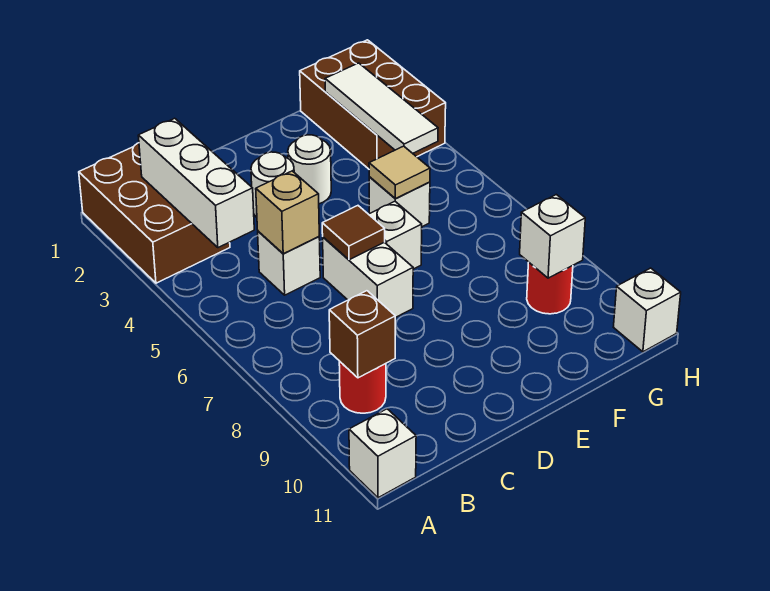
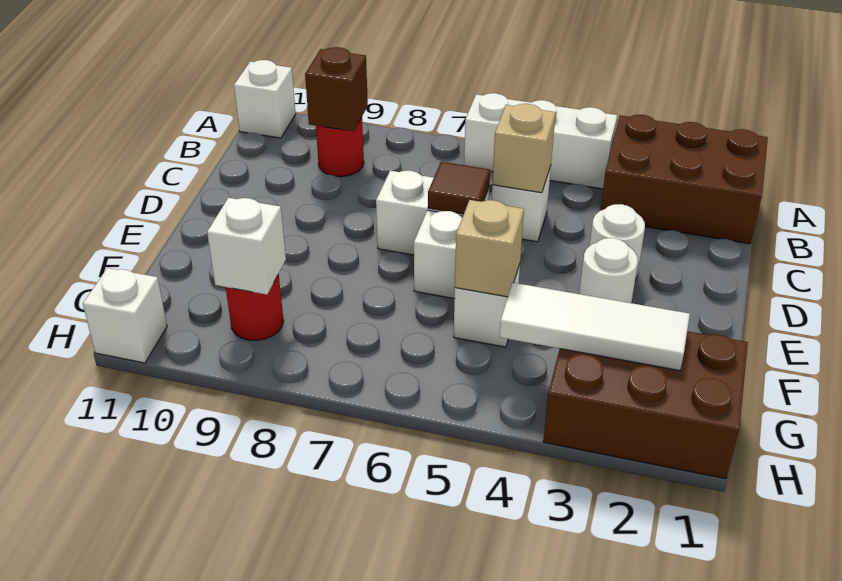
white 1x3 brick [138,118,254,248] -> white 1x3 brick moved to [464,93,617,189]
tan 1x1 tile [369,146,430,199] -> tan 1x1 brick [455,200,524,297]

